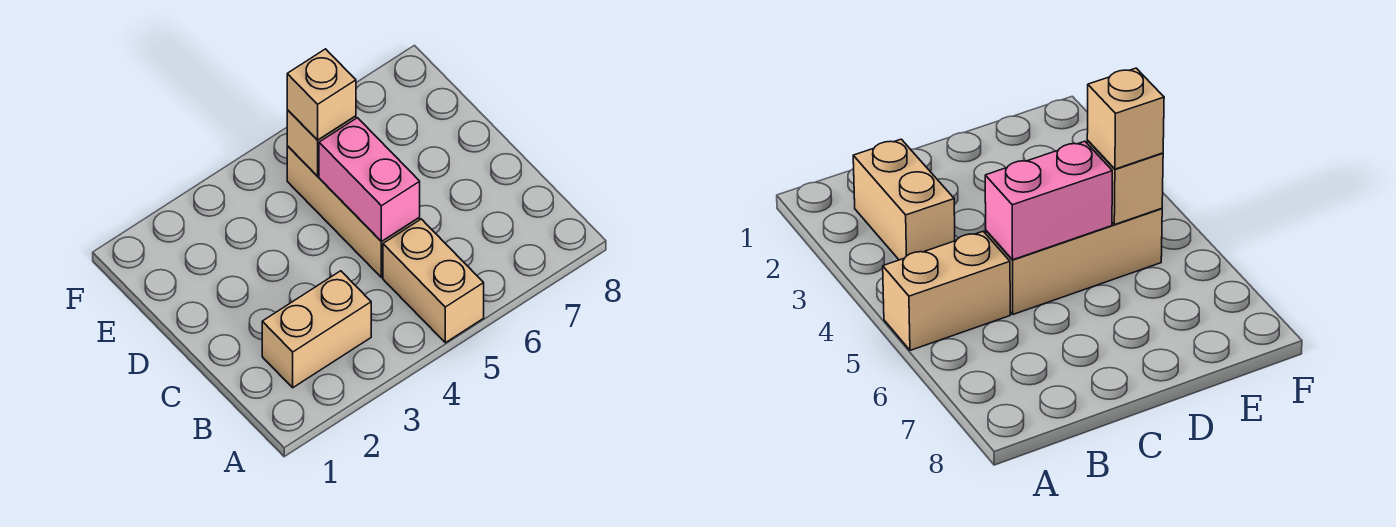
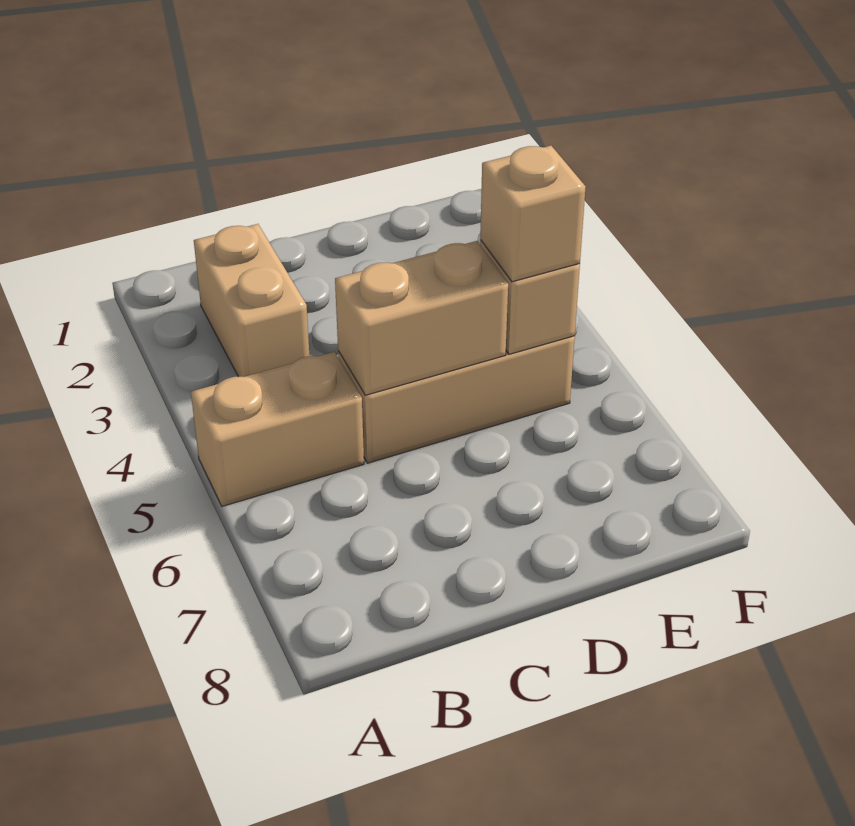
pink 1x2 brick [319,118,420,242] -> tan 1x2 brick [335,241,508,395]

